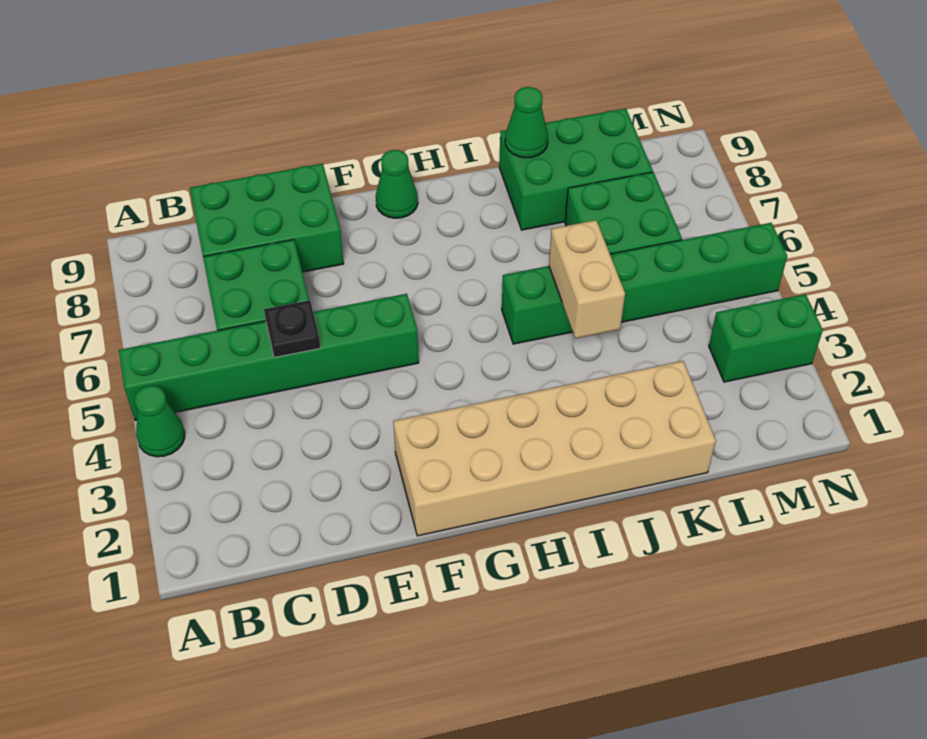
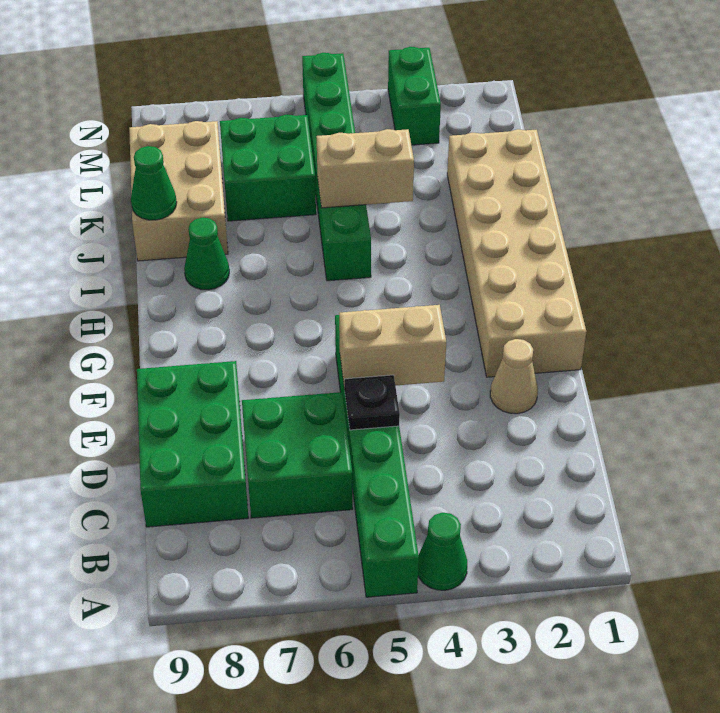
none -> tan 1x1 cone [490,339,538,414]
none -> tan 1x2 brick [339,305,446,389]
green 1x1 cone [376,150,418,218] -> green 1x1 cone moved to [184,218,229,290]
green 2x3 brick [499,108,653,230] -> tan 2x3 brick [129,121,228,261]

